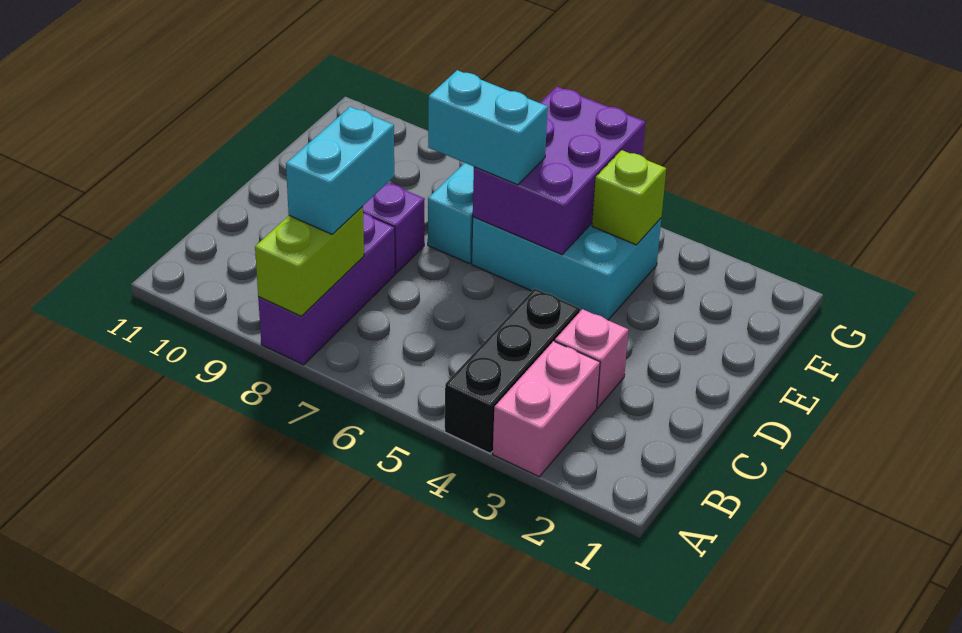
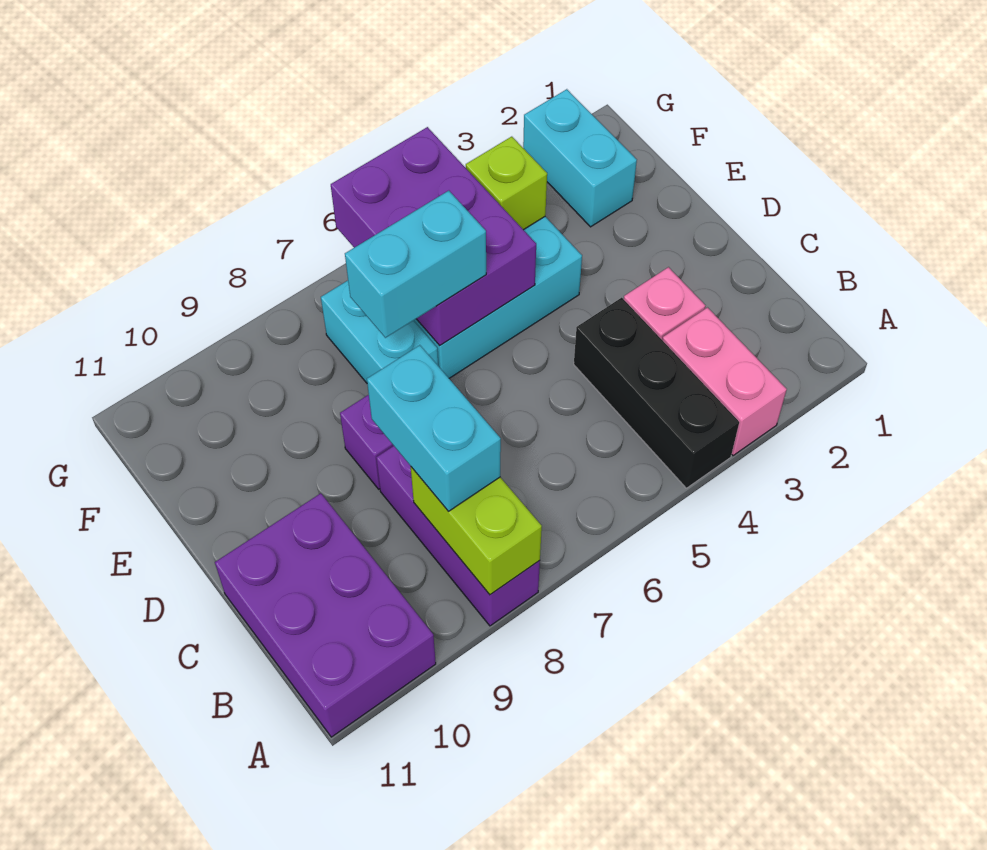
none -> purple 2x3 brick [215,493,436,737]
none -> cyan 1x2 brick [523,89,637,227]

